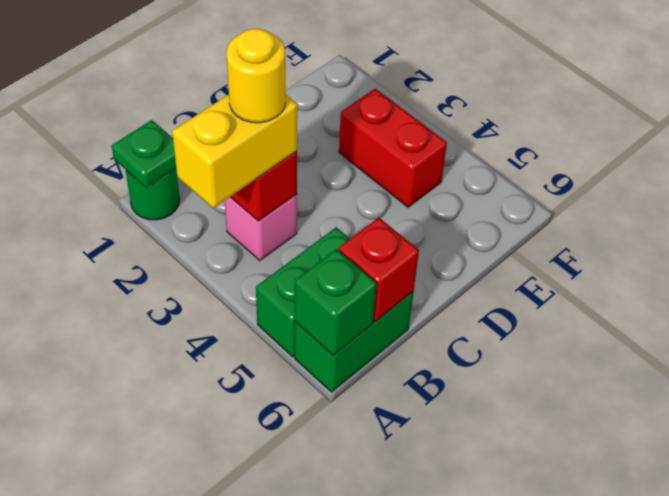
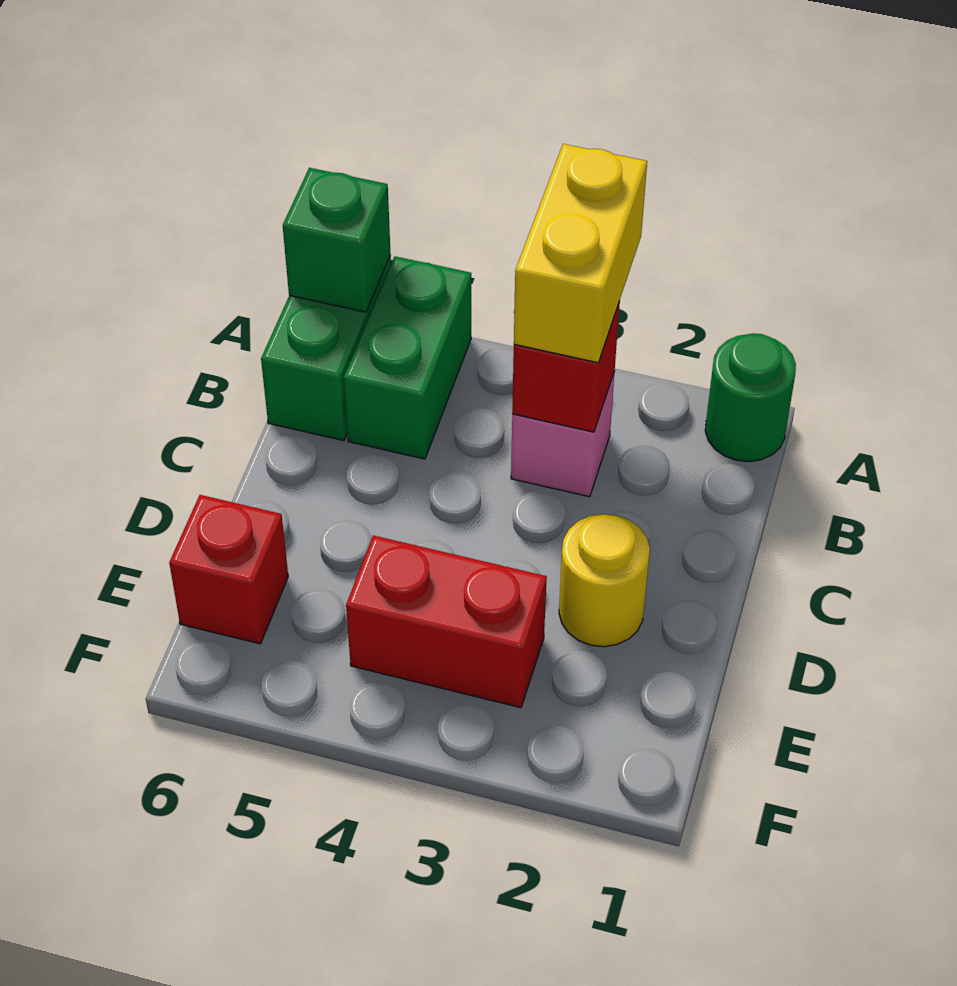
green 1x1 plate [112,120,176,187] -> none
yellow 1x1 round brick [227,29,285,123] -> yellow 1x1 round brick moved to [559,514,650,647]
red 1x1 brick [338,218,419,322] -> red 1x1 brick moved to [169,495,288,644]

